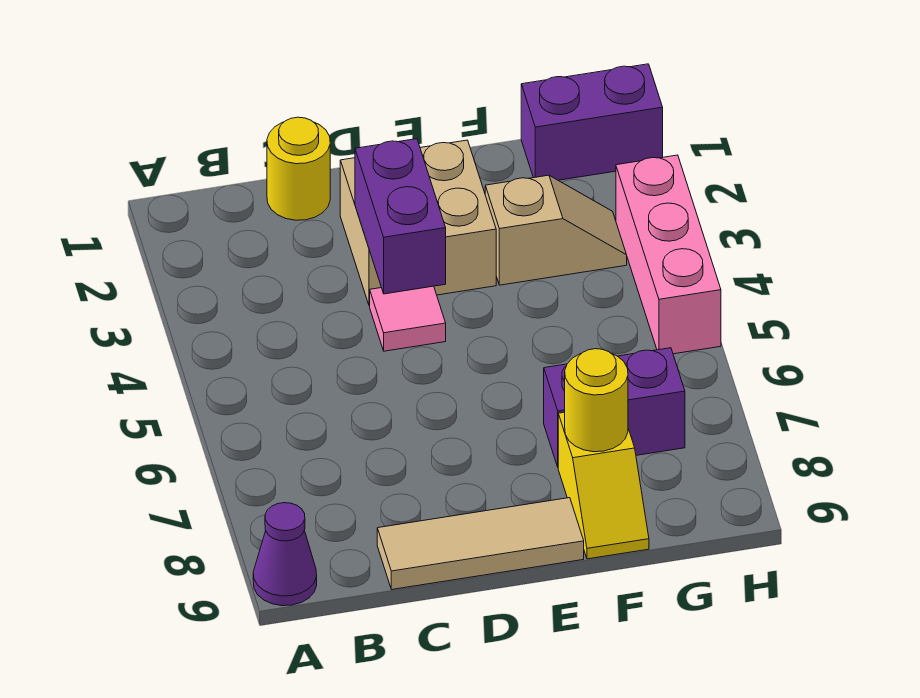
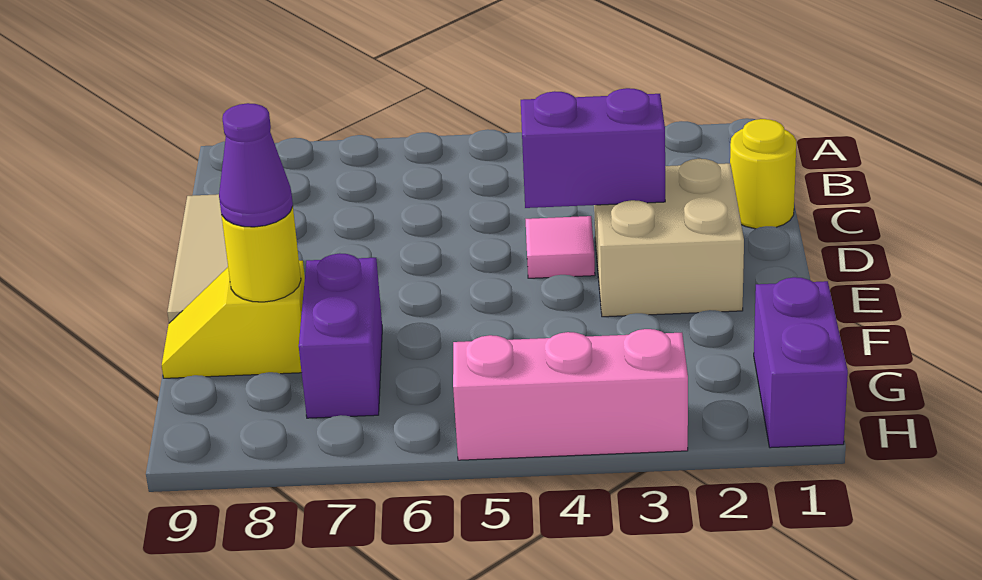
purple 1x1 cone [253,503,317,606] -> purple 1x1 cone moved to [219,103,293,227]
tan 1x2 slope [485,175,627,285] -> none

